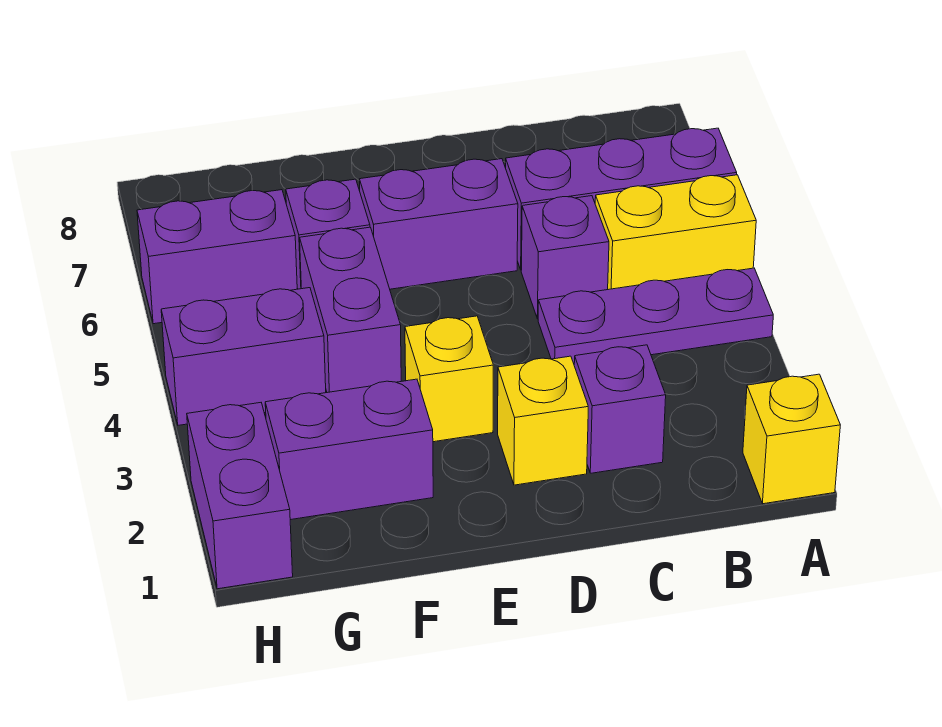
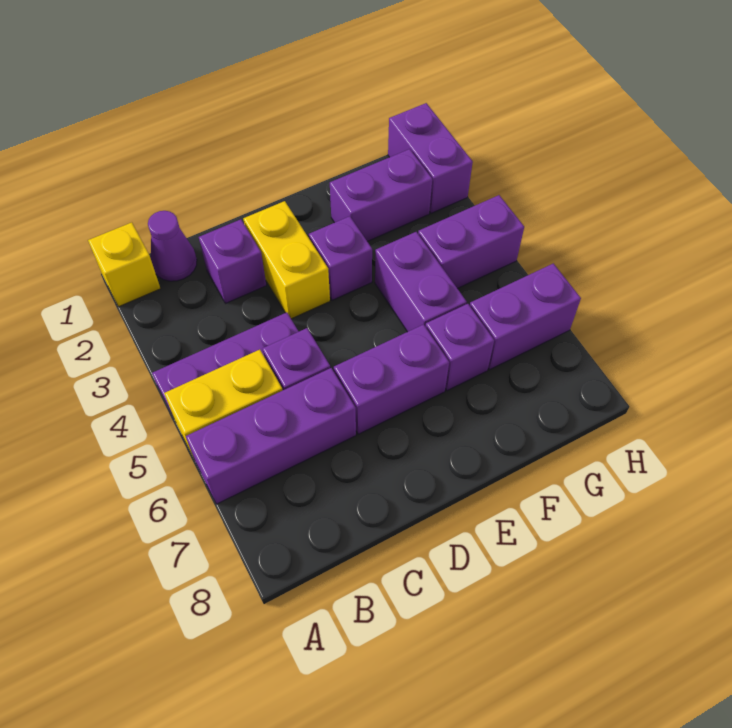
none -> purple 1x1 cone [148,211,197,281]
yellow 1x1 brick [498,356,588,485] -> yellow 1x2 brick [243,201,330,319]
yellow 1x1 brick [405,316,493,442] -> purple 1x1 brick [309,216,372,300]

